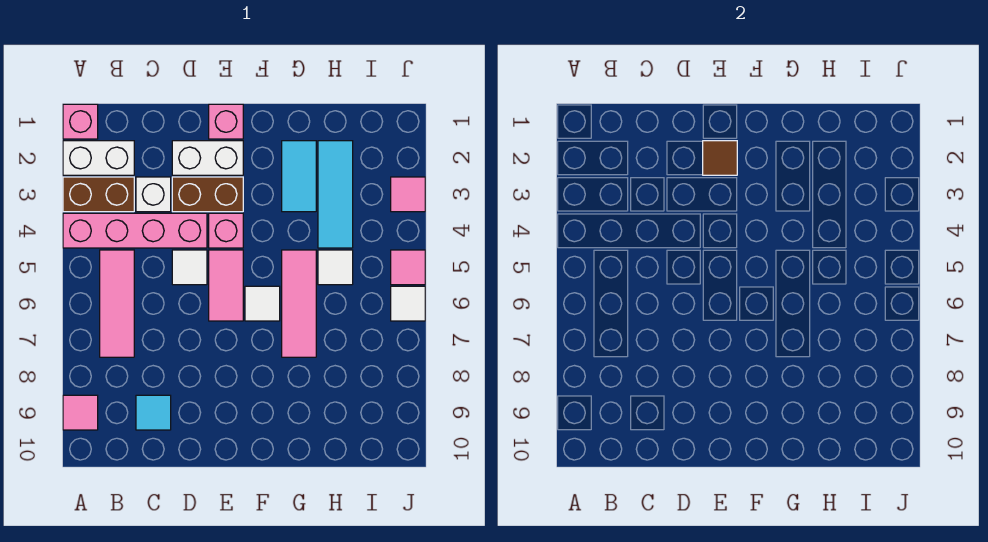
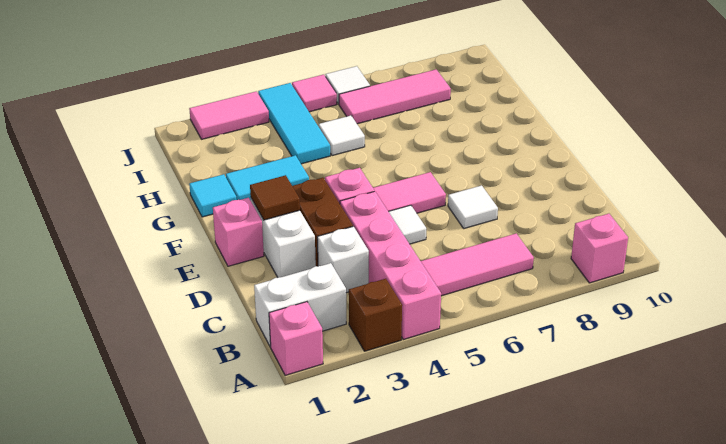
white 1x2 brick [63,141,134,175] -> white 1x2 brick turned to [254,263,346,347]
brown 1x2 brick [63,177,134,212] -> brown 1x1 brick [349,279,402,351]
pink 1x1 tile [63,395,98,430] -> pink 1x1 brick [571,214,628,283]
cyan 1x1 tile [136,395,171,430] -> cyan 1x1 tile moved to [189,174,237,217]
white 1x1 tile [245,286,280,321] -> white 1x1 tile moved to [448,185,498,229]
pink 1x3 tile [282,250,316,357] -> pink 1x3 tile moved to [339,69,451,124]
cyan 1x3 tile [318,141,353,248] -> cyan 1x3 tile turned to [258,83,330,164]
pink 1x1 tile [391,177,425,212] -> pink 1x2 tile [189,91,269,139]

